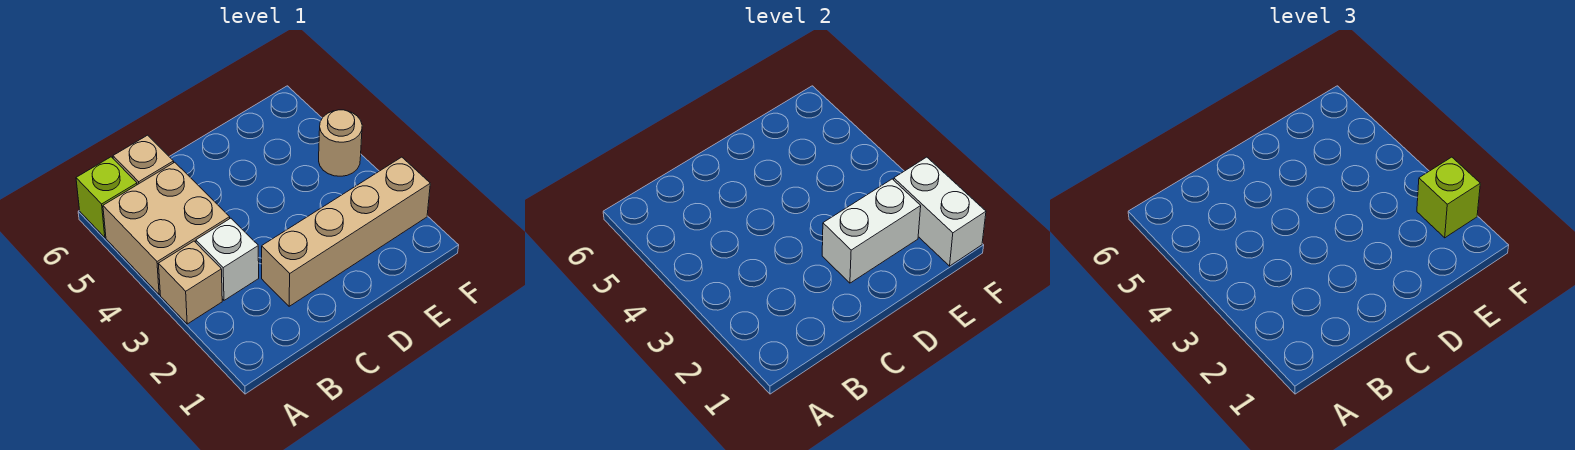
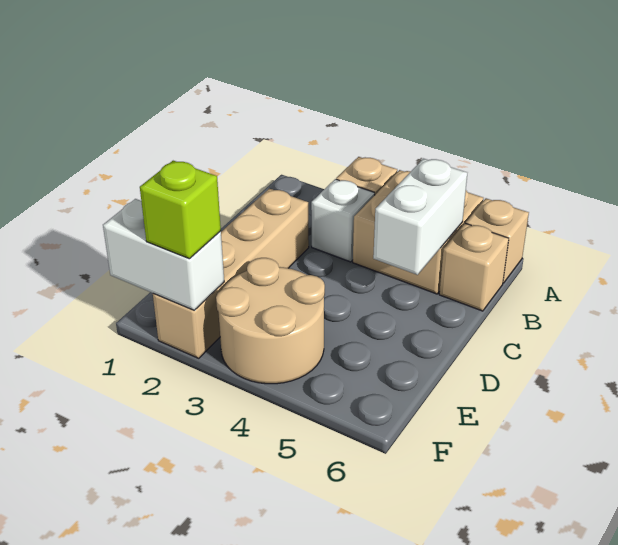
lime 1x1 brick [76,157,137,237] -> tan 1x1 brick [466,198,529,283]
white 1x2 brick [822,179,921,283] -> white 1x2 brick moved to [373,159,467,275]
tan 1x1 round brick [319,110,362,176] -> tan 2x2 round brick [216,258,325,384]

